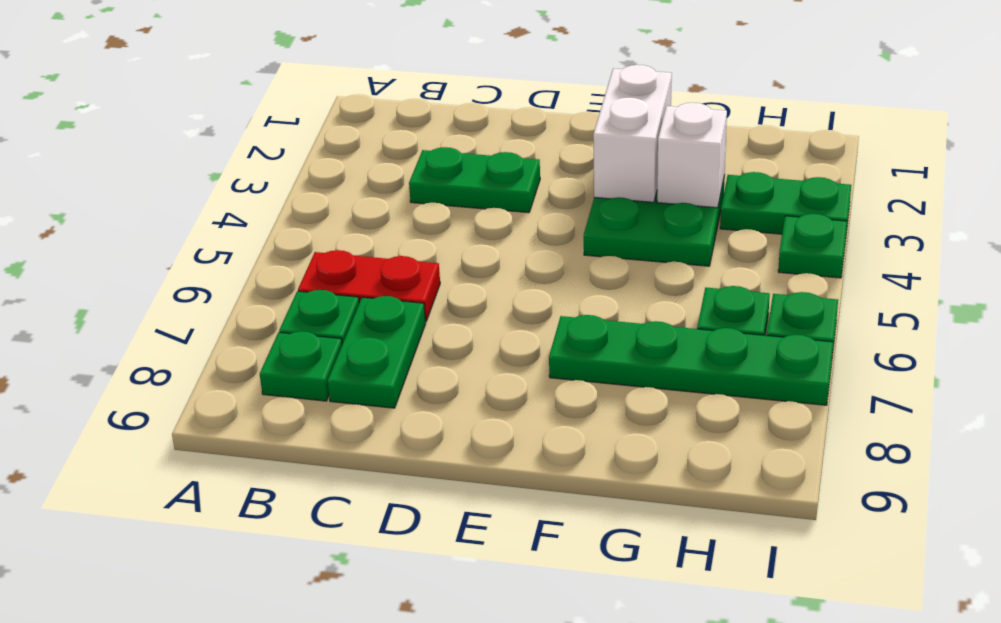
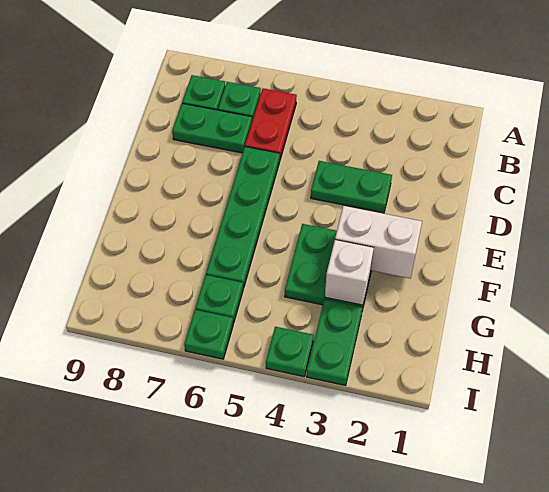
green 1x2 plate [409,147,540,213] -> green 1x2 plate turned to [311,161,392,213]
green 1x4 plate [549,315,833,405] -> green 1x4 plate moved to [206,147,280,288]

